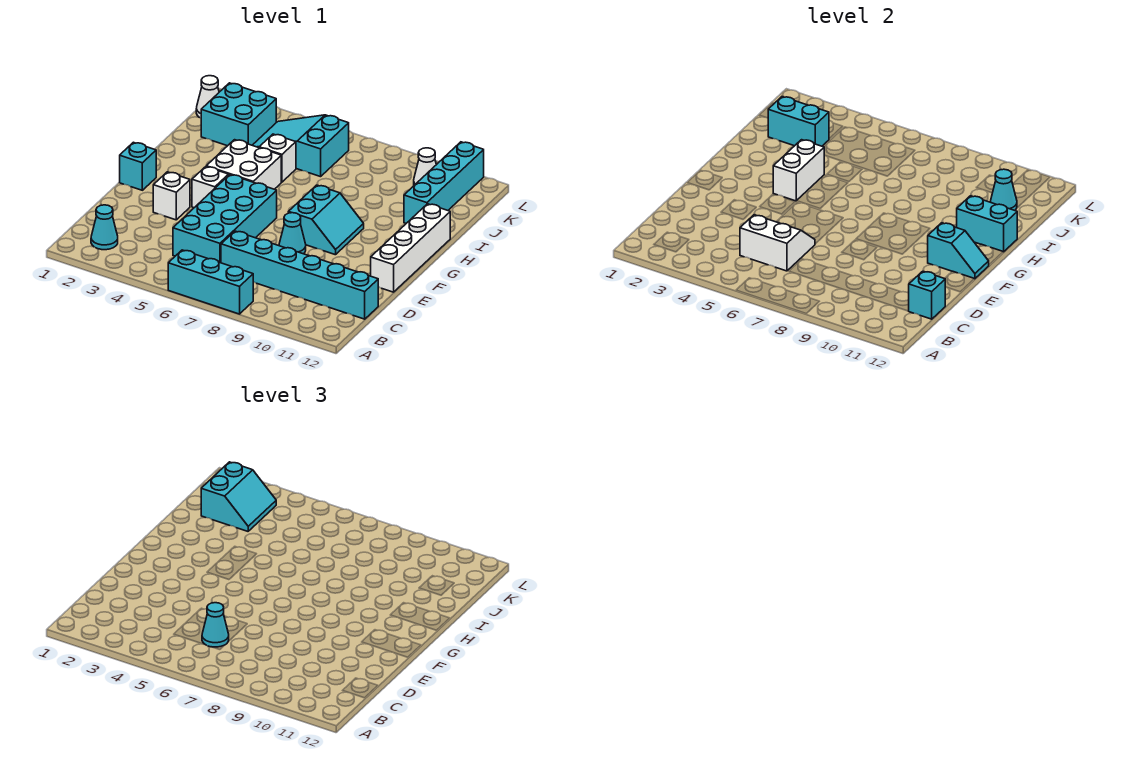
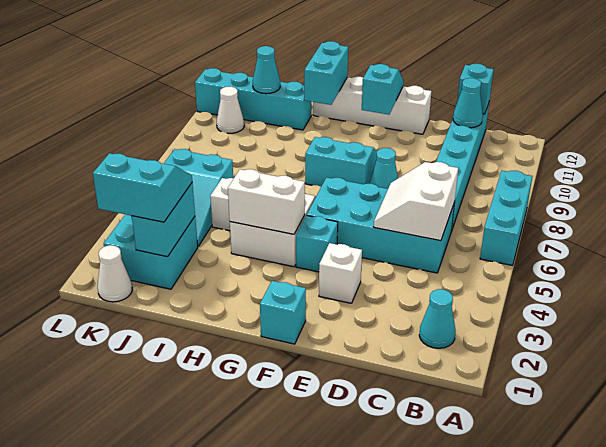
cyan 1x1 cone [202,603,229,647] -> cyan 1x1 cone moved to [453,78,483,128]
white 1x1 brick [192,167,229,208] -> cyan 1x1 brick [296,216,338,272]

